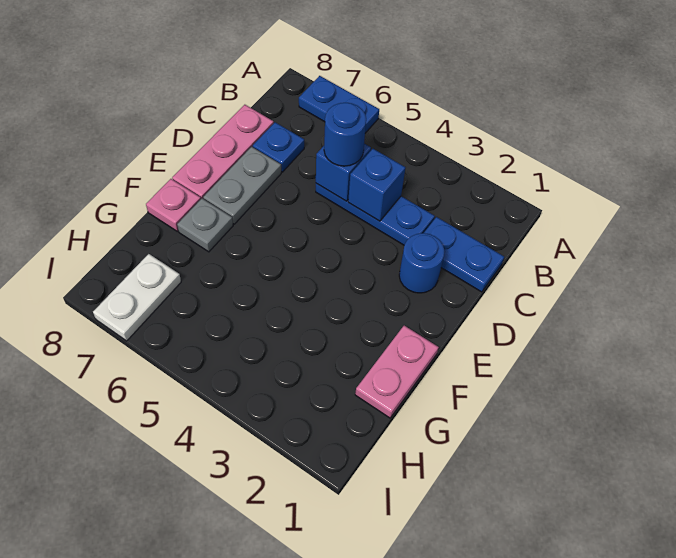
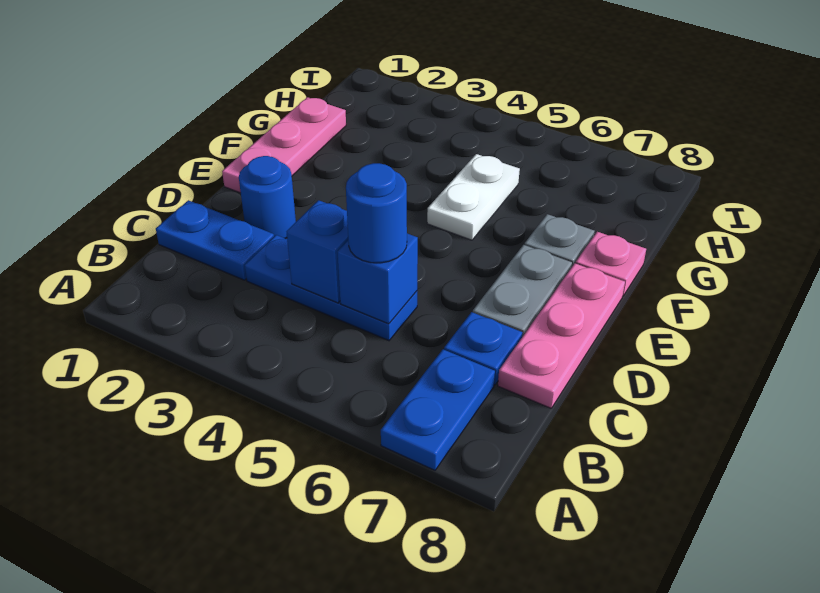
blue 1x2 plate [299,76,379,133] -> blue 1x2 plate turned to [381,349,495,470]
pink 1x2 plate [355,326,439,418] -> pink 1x3 plate [222,97,346,193]
white 1x2 plate [93,254,181,341] -> white 1x2 plate moved to [427,154,520,240]

